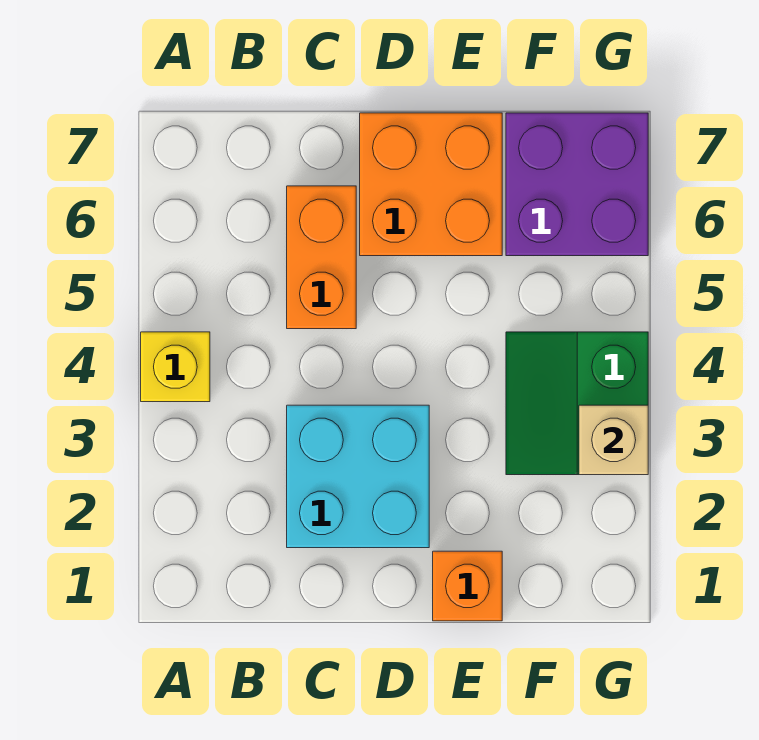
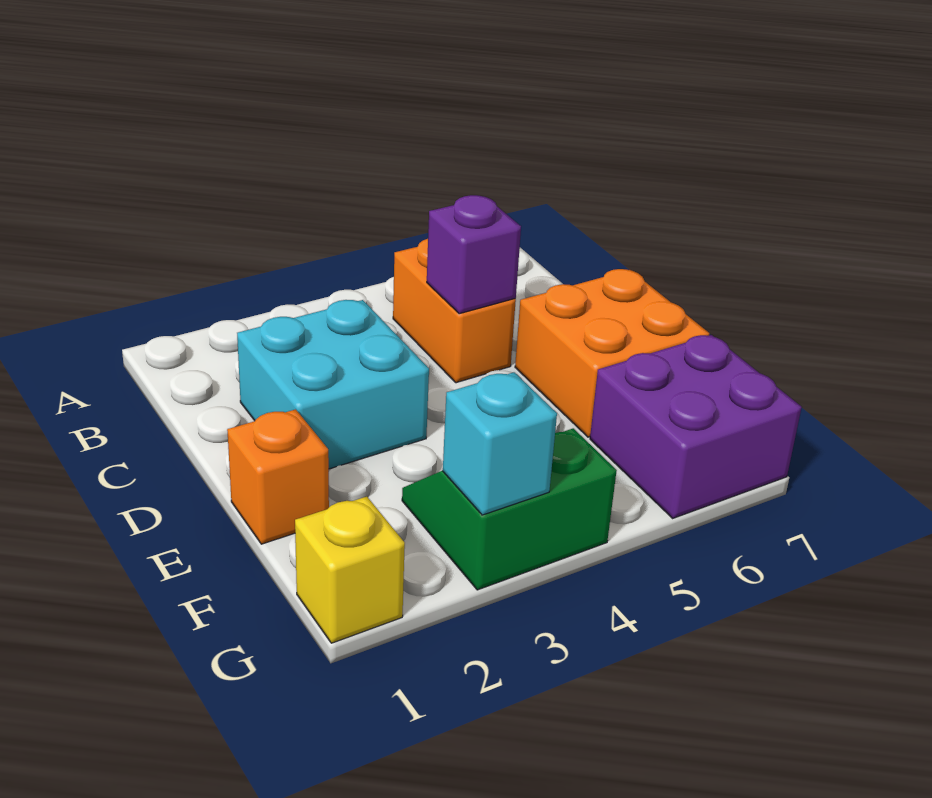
yellow 1x1 brick [141,332,210,402] -> yellow 1x1 brick moved to [295,497,405,643]
orange 1x2 brick [287,186,356,329] -> orange 1x2 brick turned to [393,239,516,383]
none -> purple 1x1 brick [427,195,521,314]
tan 1x1 brick [579,405,648,475] -> cyan 1x1 brick [443,372,557,515]

